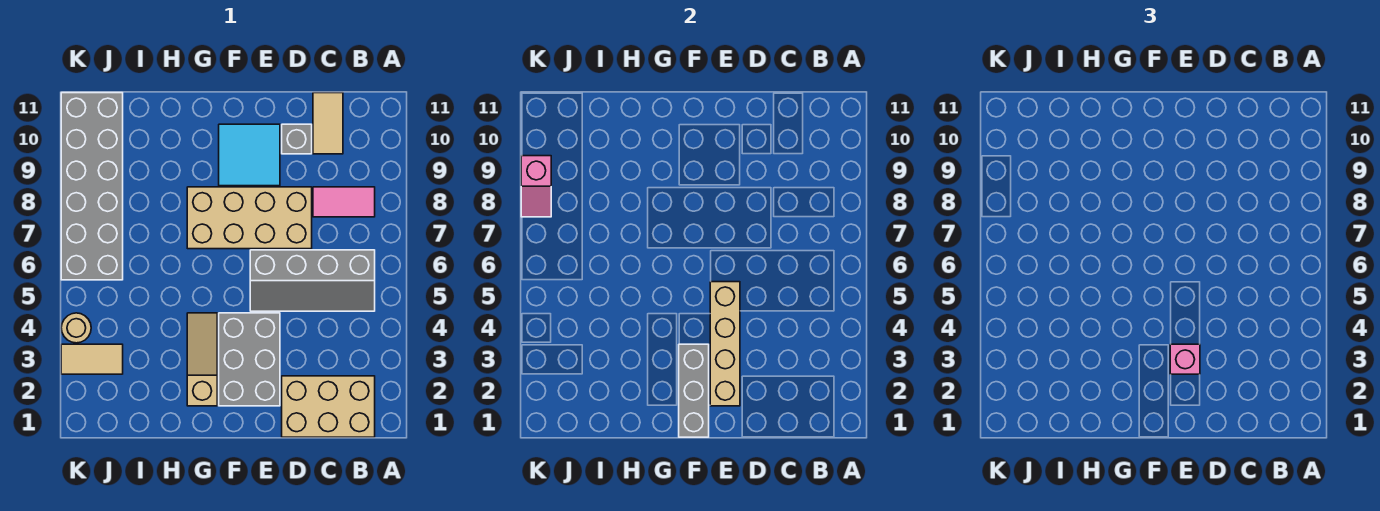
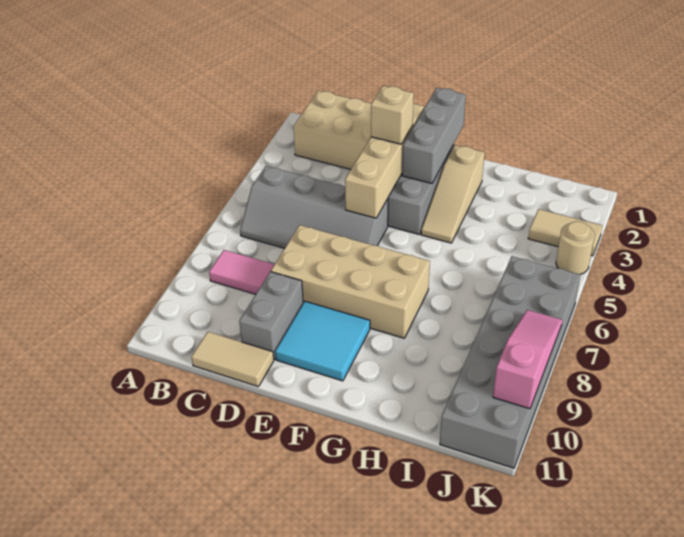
grey 2x4 slope [250,250,375,311] -> grey 2x4 slope turned to [240,166,388,248]
tan 1x2 tile [313,93,343,154] -> tan 1x2 tile turned to [192,332,274,387]
grey 1x1 brick [282,124,312,154] -> grey 1x2 brick [239,272,303,359]
pink 1x1 brick [1170,344,1200,374] -> tan 1x1 brick [371,86,414,144]
pink 1x2 slope [521,156,551,217] -> pink 1x3 slope [493,310,562,409]

